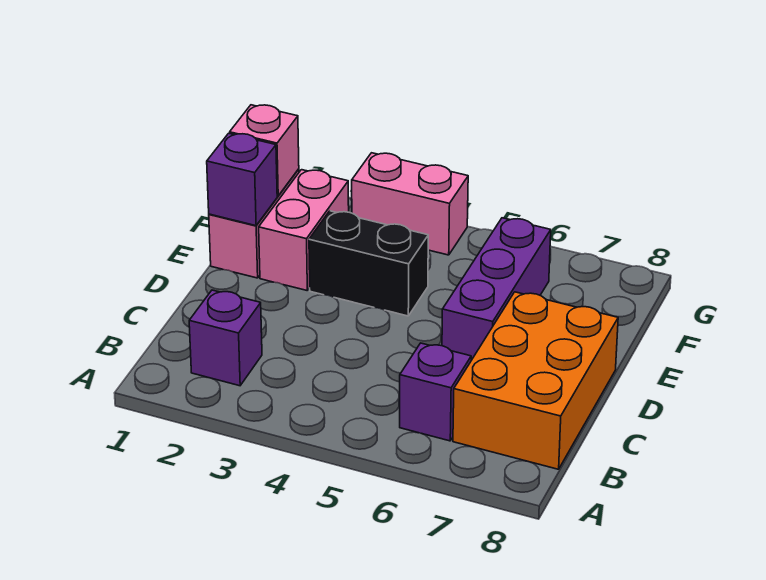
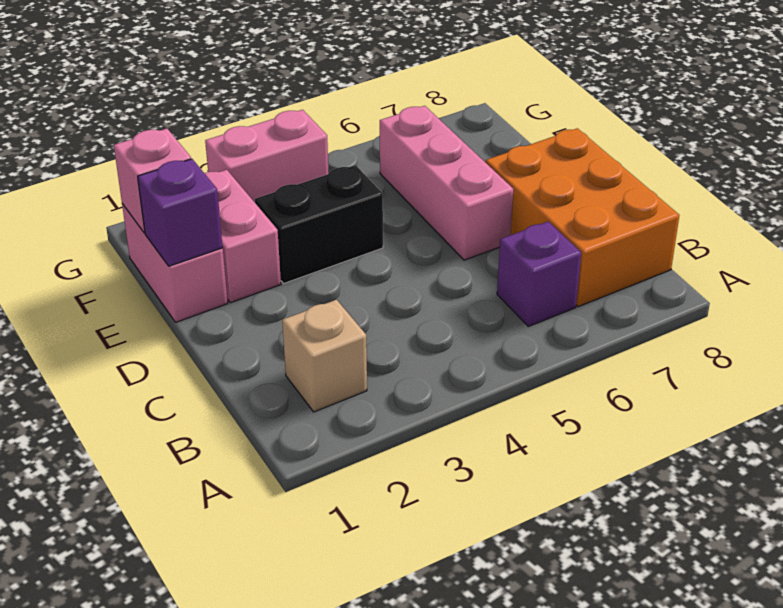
purple 1x1 brick [189,290,262,386] -> tan 1x1 brick [282,300,367,412]
purple 1x3 brick [442,218,551,360] -> pink 1x3 brick [380,106,513,260]

